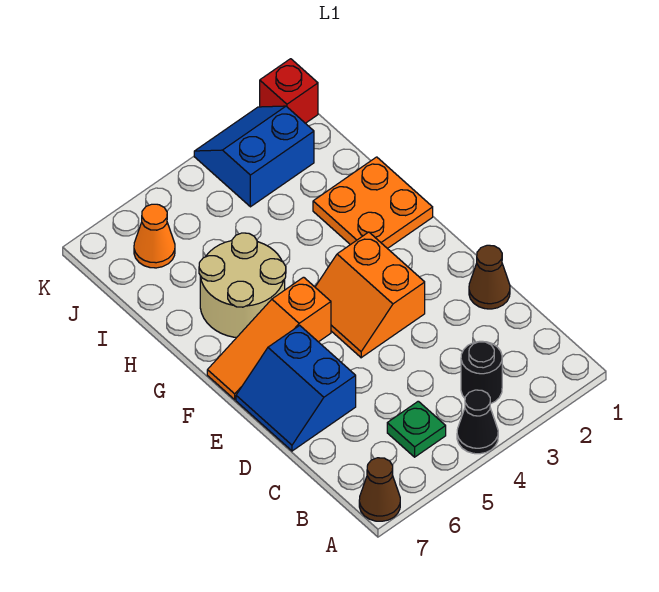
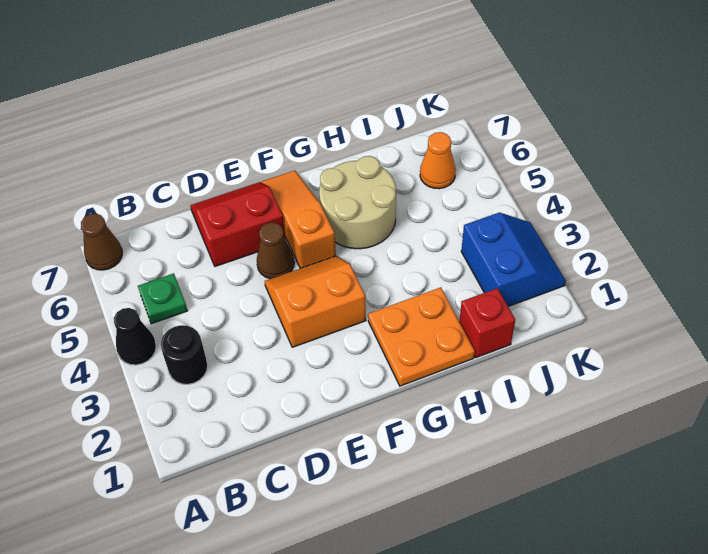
brown 1x1 cone [469,245,510,309] -> brown 1x1 cone moved to [257,222,294,279]
blue 2x2 slope [236,325,356,451] -> red 2x2 slope [190,182,286,266]
red 1x1 brick [260,59,318,123] -> red 1x1 brick moved to [459,288,515,357]

